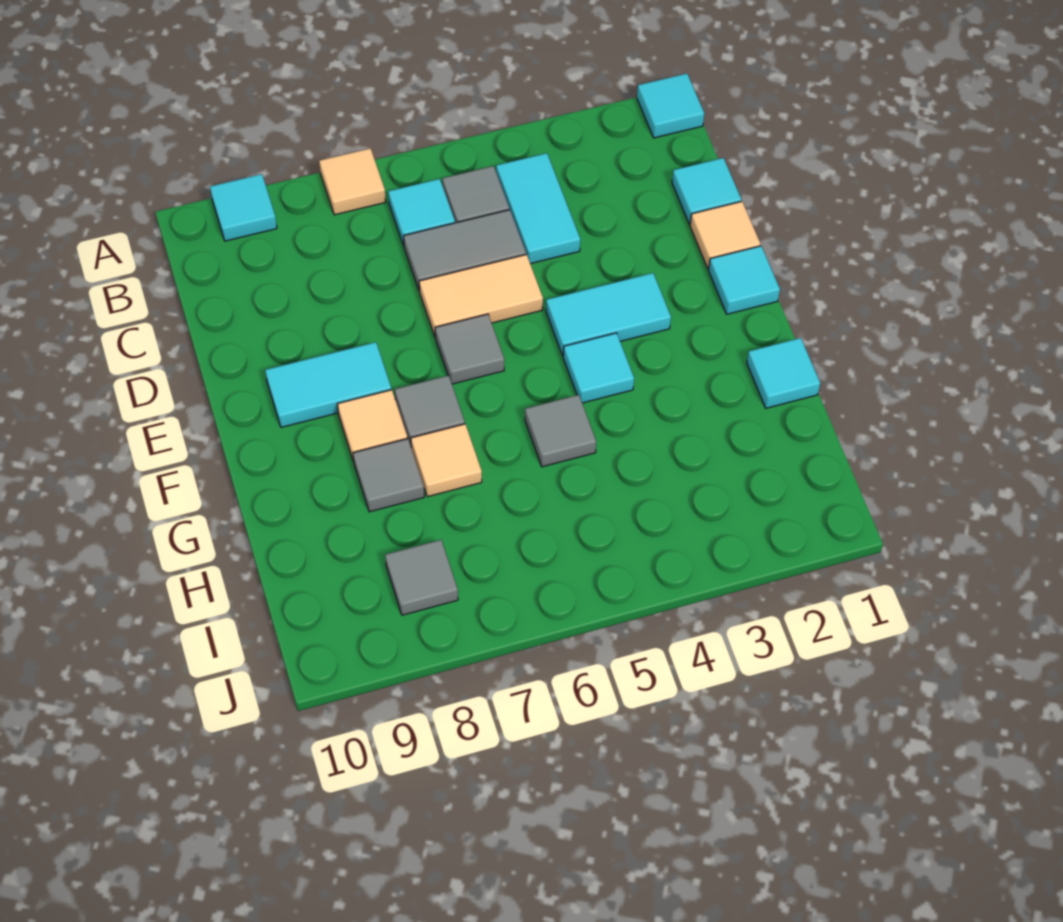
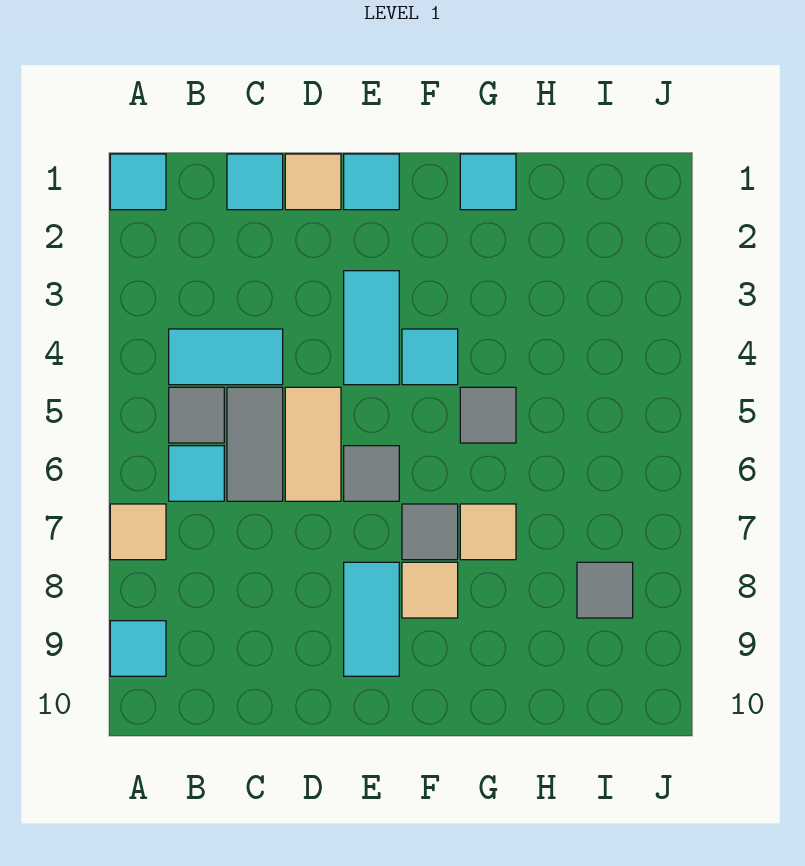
grey 1x1 tile [353,439,424,512] -> none

